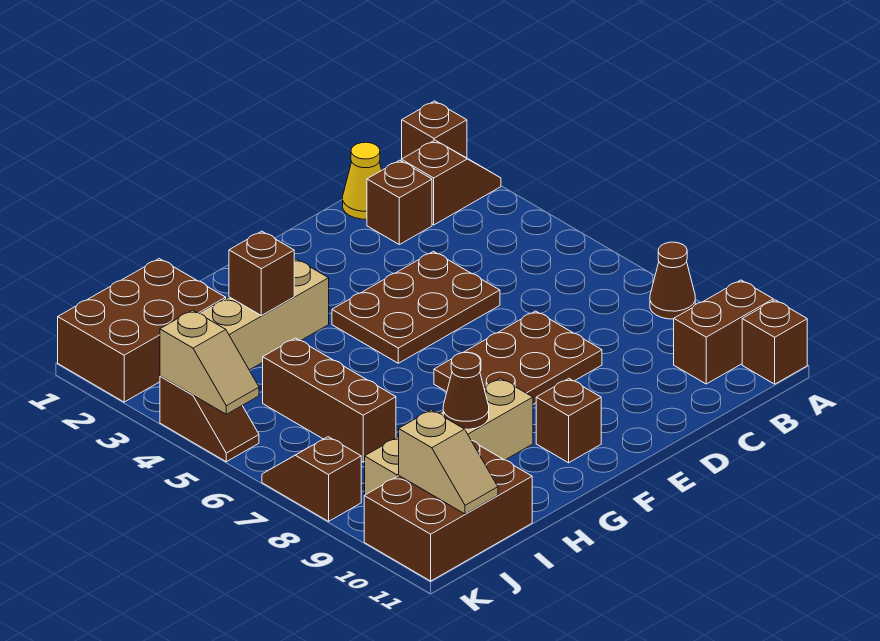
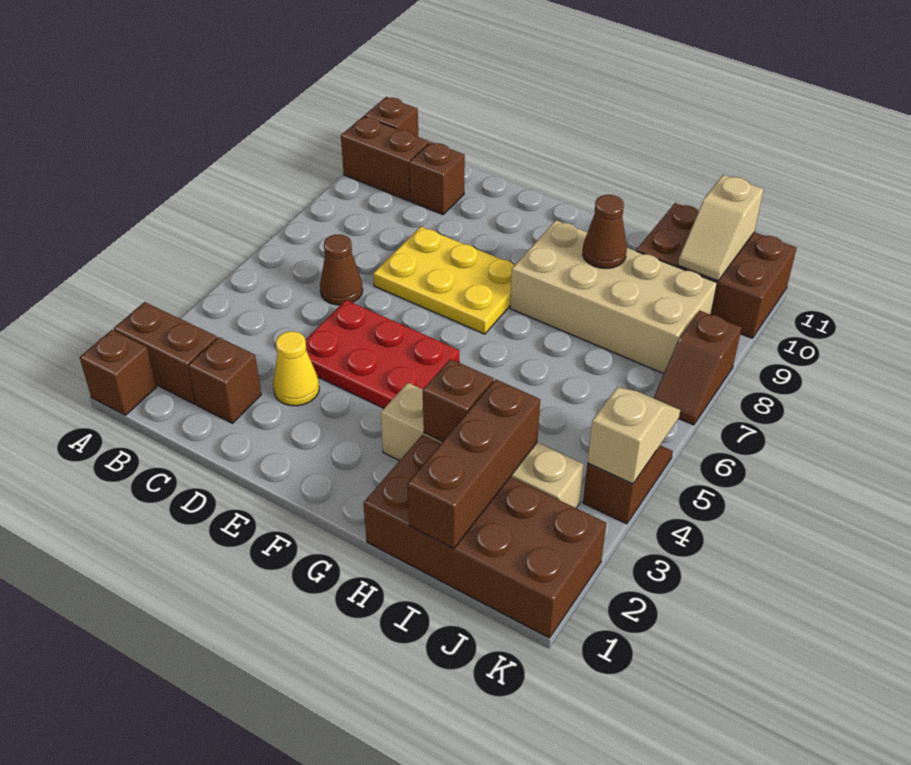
brown 1x2 slope [401,140,501,225] -> brown 1x2 brick [114,302,217,404]
brown 1x1 cone [650,242,695,319] -> brown 1x1 cone moved to [320,234,363,305]
yellow 1x1 cone [343,142,382,219] -> yellow 1x1 cone moved to [273,331,319,406]
brown 2x3 plate [332,251,500,363] -> red 2x3 plate [305,300,459,408]
brown 2x3 plate [434,311,602,404] -> yellow 2x3 plate [373,227,514,334]
brown 1x1 brick [536,379,601,463] -> brown 1x1 brick moved to [409,142,465,215]
tan 1x4 brick [365,378,533,495] -> tan 2x4 brick [510,220,717,374]
brown 2x3 brick [58,259,226,402] -> brown 2x4 brick [363,435,606,638]
brown 1x3 brick [263,338,396,462] -> brown 1x3 brick moved to [407,380,540,549]
tan 1x2 slope [399,410,498,514] -> tan 1x2 slope turned to [678,175,764,281]

